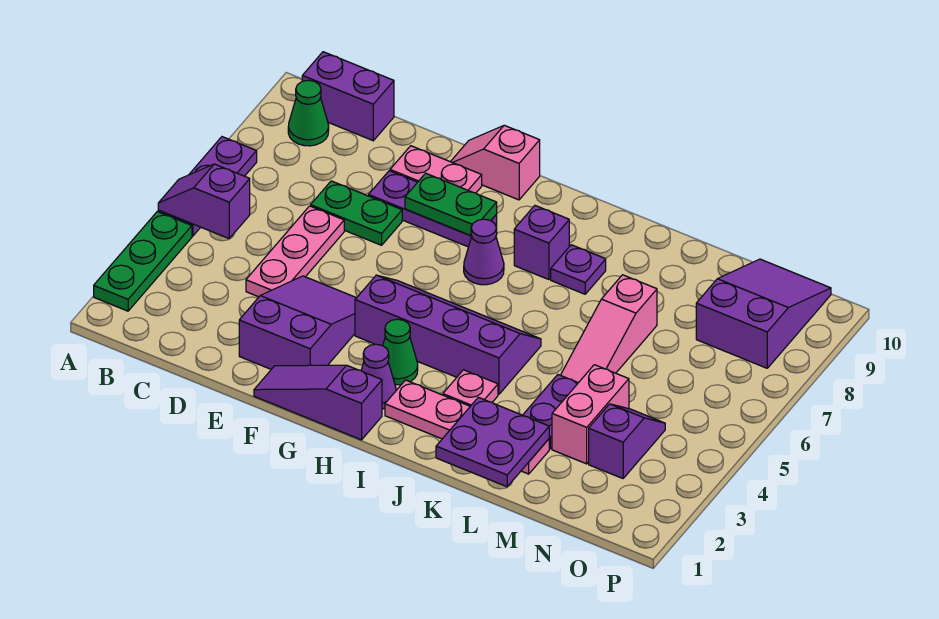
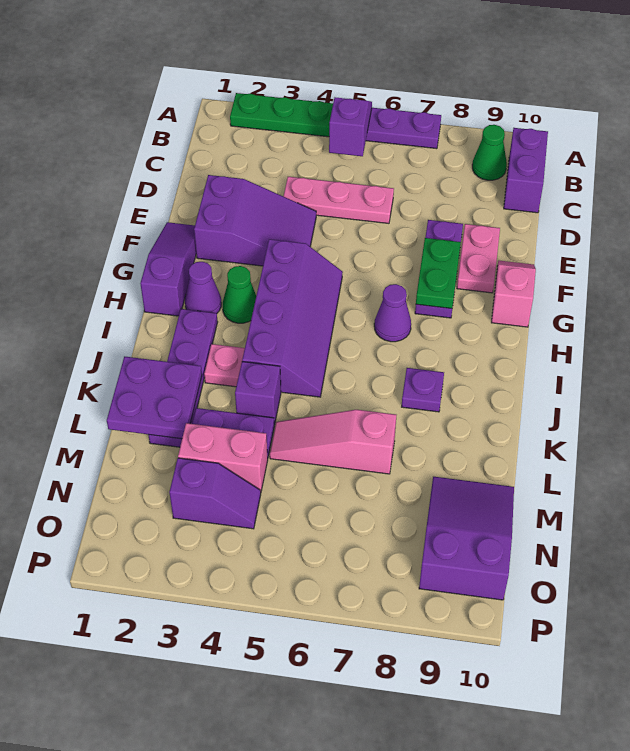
green 1x2 plate [311,181,402,245] -> none
pink 1x4 plate [385,380,549,474] -> purple 1x4 plate [148,309,218,447]
purple 1x1 brick [514,206,569,280] -> purple 1x1 brick moved to [235,362,281,425]
purple 2x3 slope [696,259,831,368] -> purple 2x3 slope turned to [419,477,514,600]

